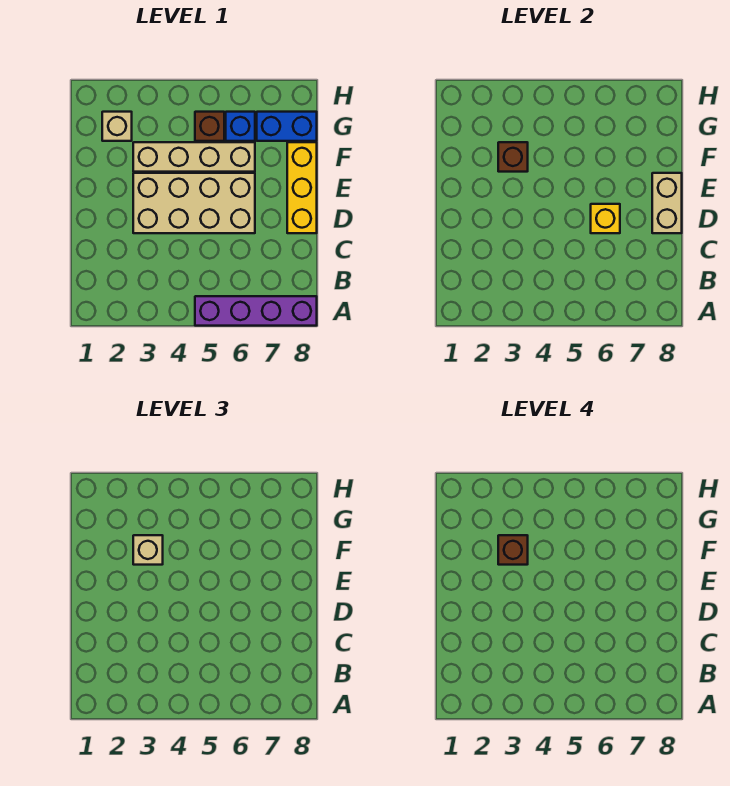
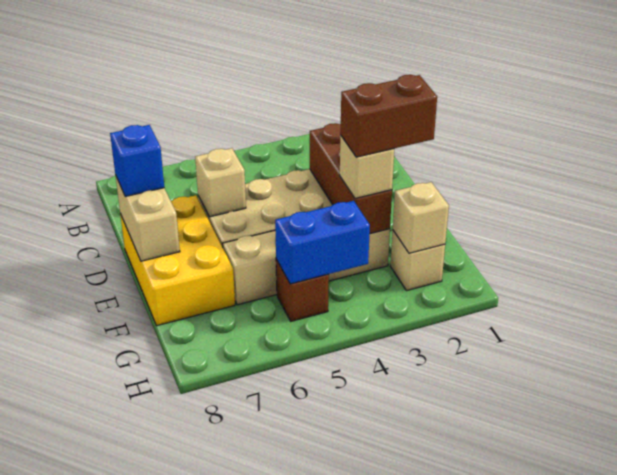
purple 1x4 brick [195,296,317,326] -> none
yellow 1x1 brick [591,204,620,233] -> tan 1x1 brick [195,148,246,217]
yellow 1x3 brick [287,142,317,233] -> yellow 2x3 brick [120,195,235,326]
brown 1x1 brick [498,142,528,172] -> brown 1x3 brick [310,123,392,234]
brown 1x1 brick [498,535,528,565] -> brown 1x2 brick [340,75,437,157]
none -> tan 1x1 brick [393,182,449,253]
blue 1x1 brick [226,112,255,141] -> blue 1x1 brick moved to [110,125,164,197]
blue 1x2 brick [257,112,317,141] -> blue 1x2 brick moved to [275,201,370,284]

